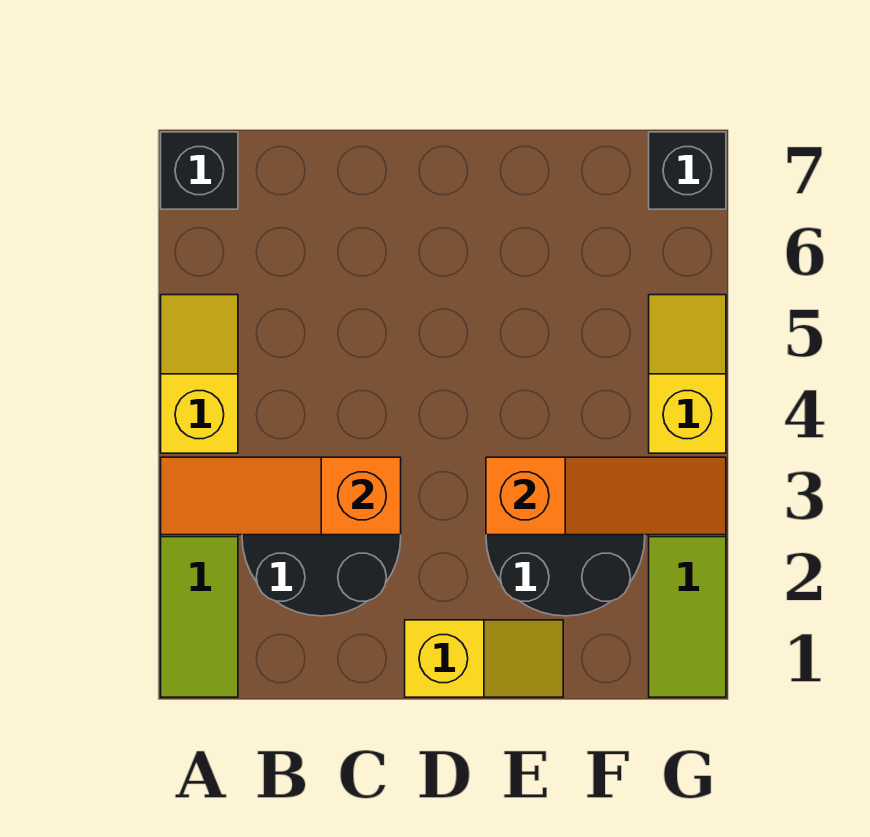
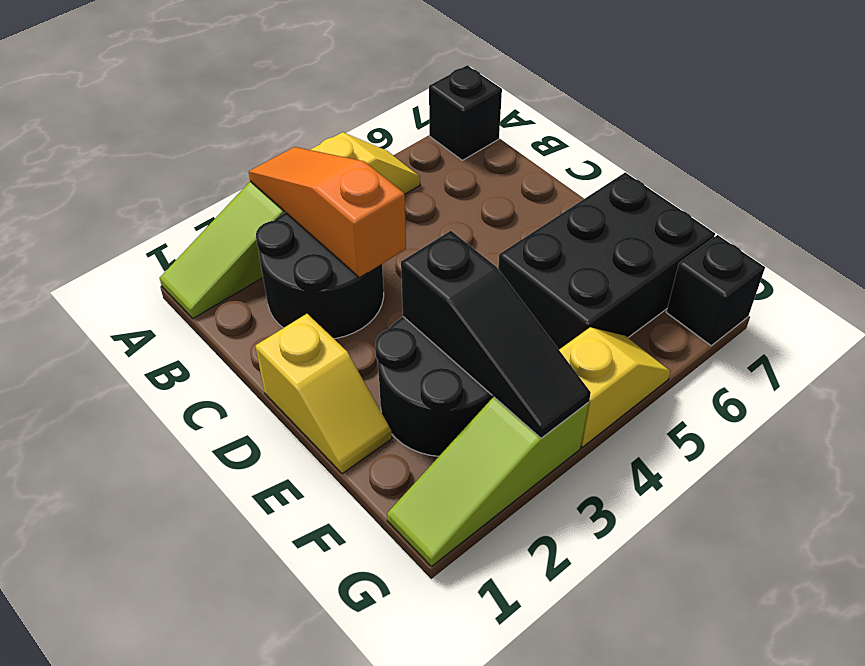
orange 1x3 slope [486,457,726,535] -> black 1x3 slope [401,231,591,438]
none -> black 2x3 brick [498,172,715,349]

